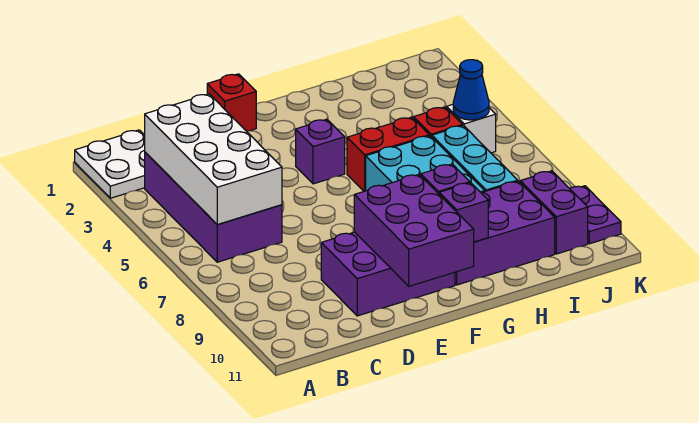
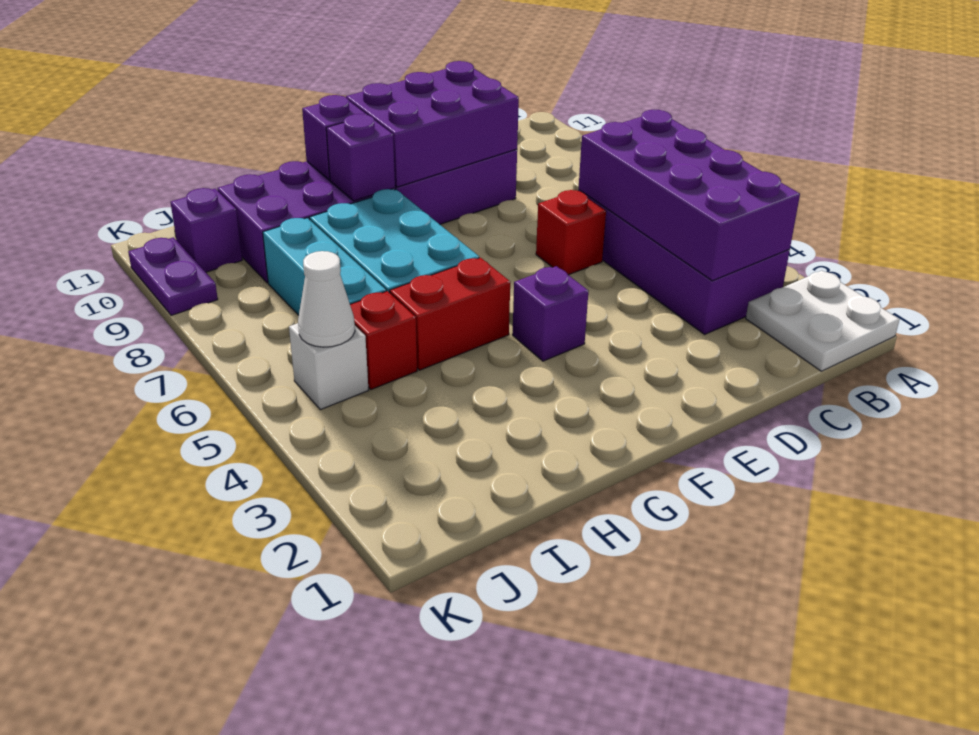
white 2x4 brick [145,94,282,224] -> purple 2x4 brick [579,110,800,281]
red 1x1 brick [207,74,256,131] -> red 1x1 brick moved to [536,190,606,275]
purple 2x3 brick [354,175,474,286] -> purple 2x3 brick turned to [346,61,519,187]
blue 1x1 cone [453,60,489,120] -> white 1x1 cone [298,251,355,347]
purple 1x2 brick [520,171,588,254] -> purple 1x1 brick [170,188,242,272]

